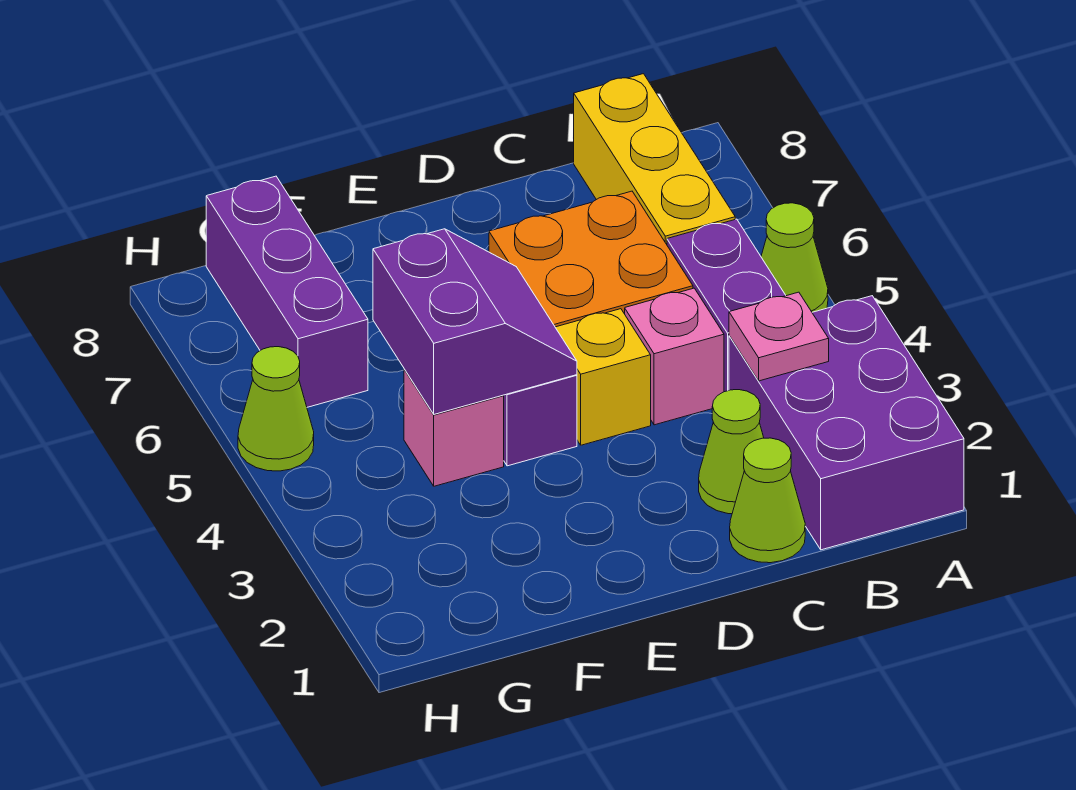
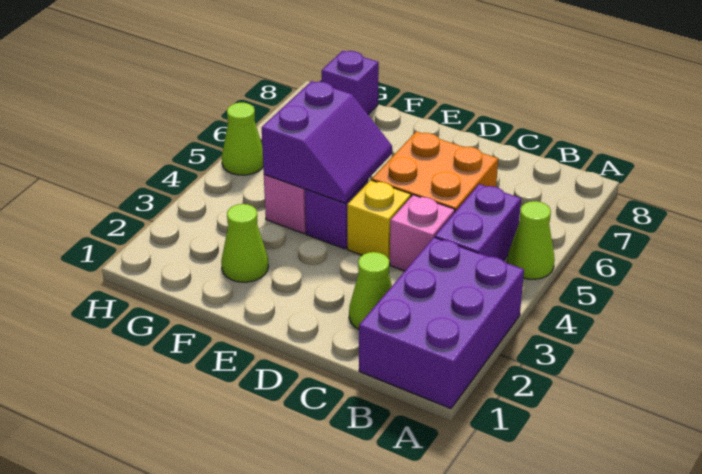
pink 1x1 plate [729,292,829,381] -> none
yellow 1x3 brick [574,74,735,244] -> none
lime 1x1 cone [730,438,805,563] -> lime 1x1 cone moved to [221,204,268,282]
purple 1x3 brick [206,176,368,407] -> purple 1x1 brick [322,51,379,114]

